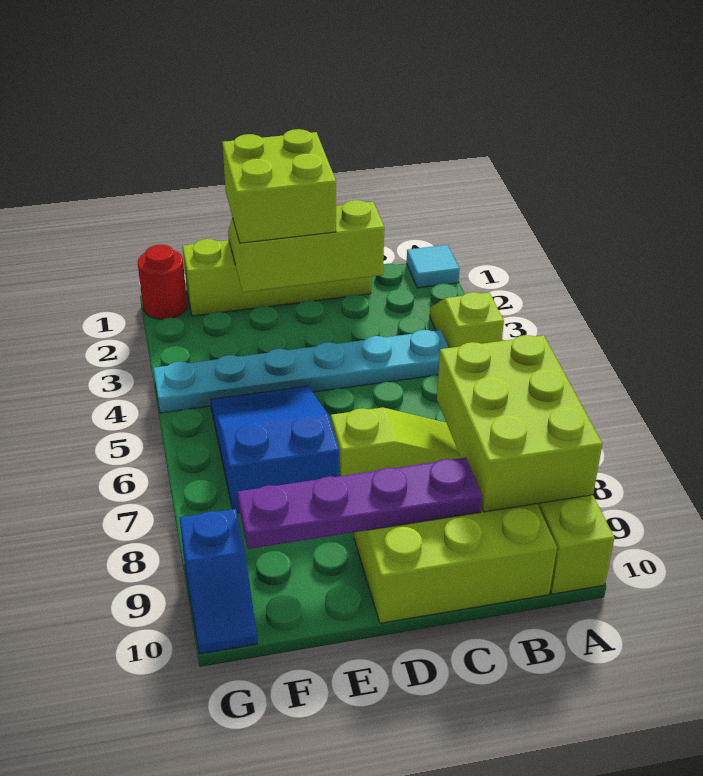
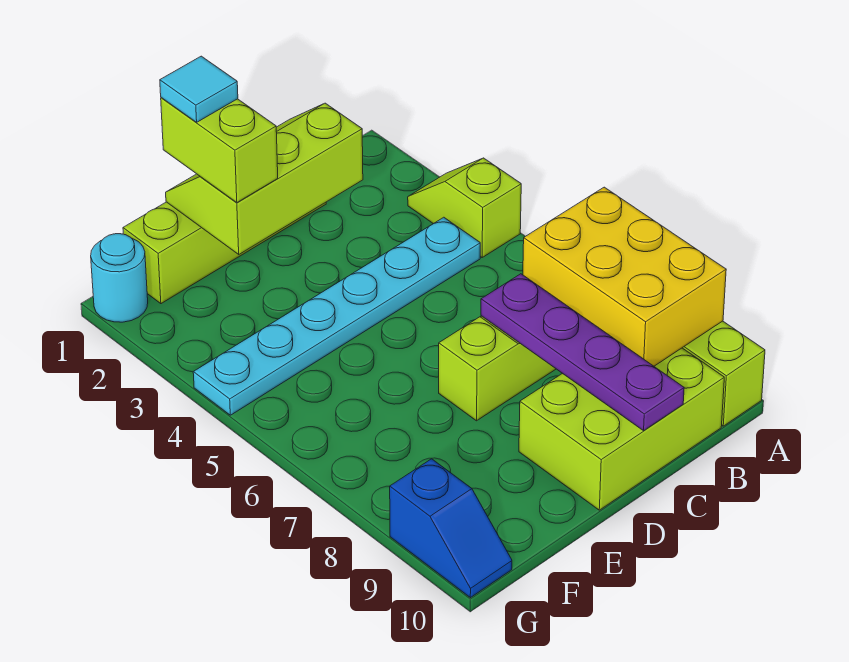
cyan 1x1 tile [407,245,460,288] -> cyan 1x1 tile moved to [160,56,238,122]
lime 2x3 brick [437,335,602,512] -> yellow 2x3 brick [523,187,726,366]
purple 1x4 plate [238,458,482,549] -> purple 1x4 plate turned to [481,274,684,431]
lime 2x2 brick [222,129,336,243] -> lime 1x2 brick [161,98,278,203]
blue 2x3 slope [211,386,339,513] -> none
red 1x1 round brick [138,245,187,319] -> cyan 1x1 round brick [91,234,148,322]

